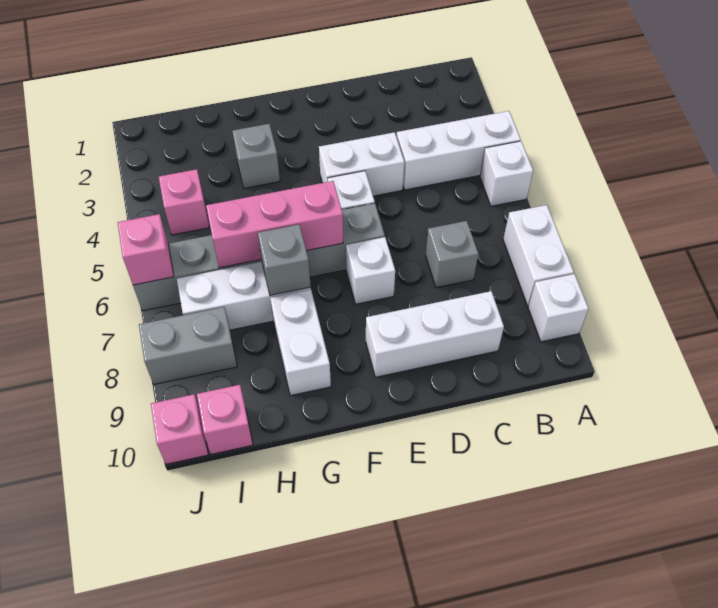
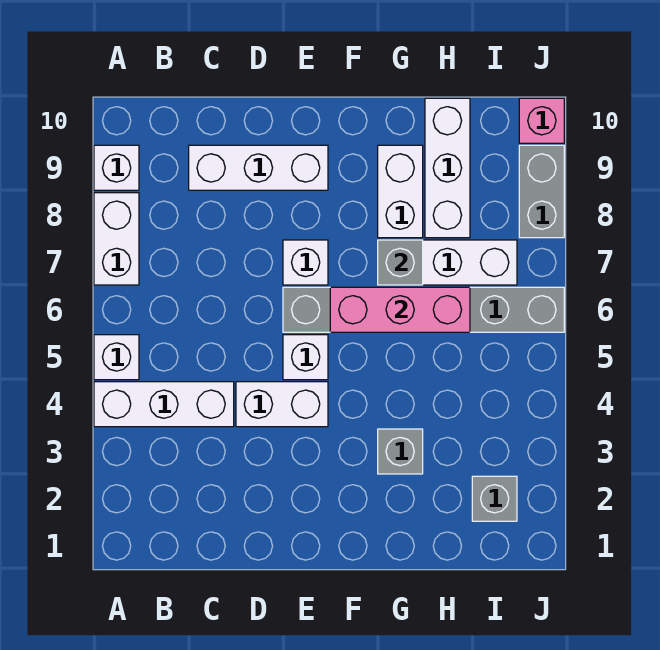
grey 1x1 brick [426,221,478,288] -> grey 1x1 brick moved to [472,476,517,521]
none -> white 1x3 brick [425,98,470,238]
pink 1x1 brick [159,169,209,235] -> none
grey 1x2 brick [139,307,237,384] -> grey 1x2 brick turned to [519,145,564,238]
pink 1x1 brick [197,385,253,454] -> none
pink 1x1 brick [118,214,174,285] -> none

